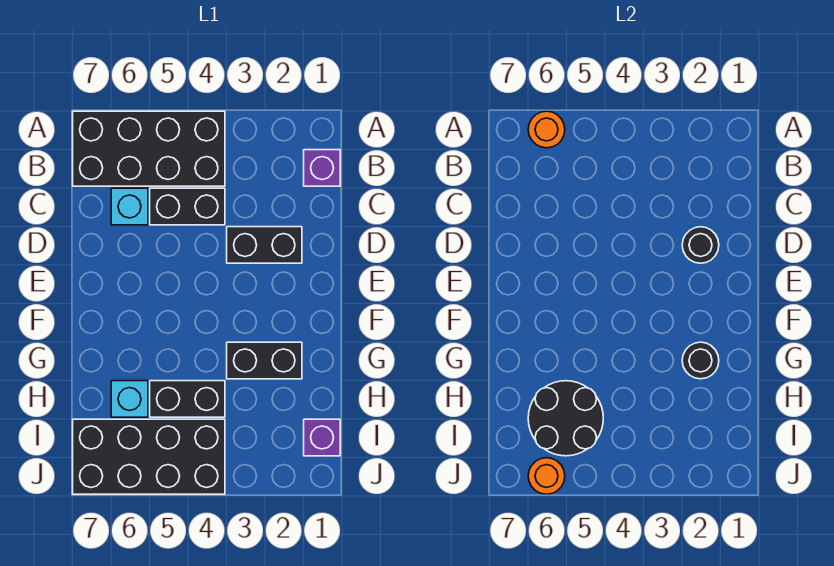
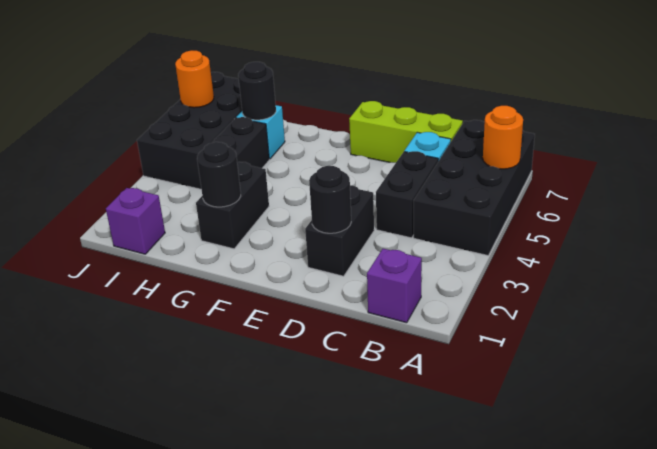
none -> lime 1x3 brick [349,101,463,163]
black 2x2 round brick [528,381,603,456] -> black 1x1 round brick [238,62,276,120]

